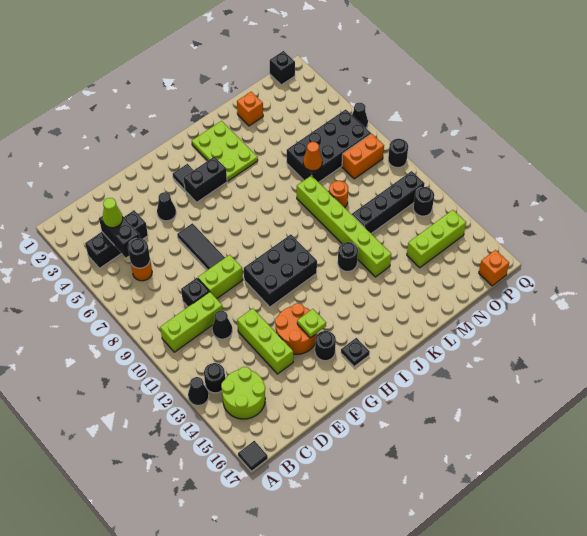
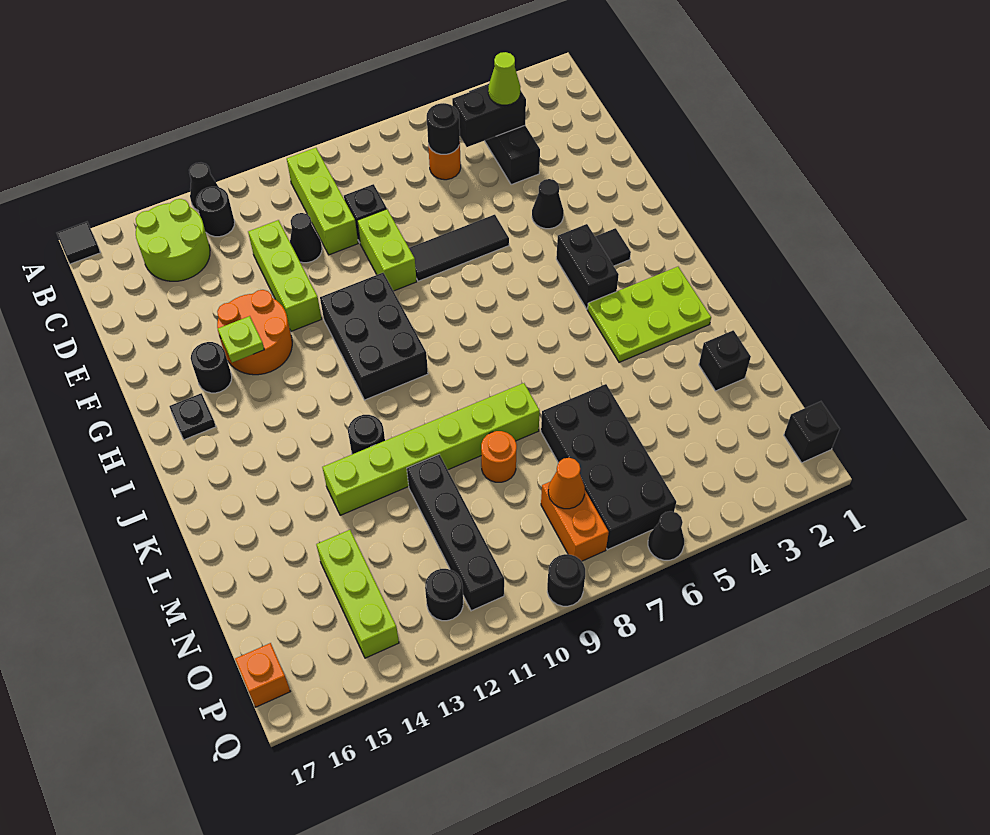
lime 1x3 brick [237,308,293,374] -> lime 1x3 brick turned to [248,220,322,331]
orange 1x1 brick [237,92,263,126] -> black 1x1 brick [699,330,751,391]
orange 1x1 cone [303,142,322,171] -> orange 1x1 cone moved to [548,458,585,509]

